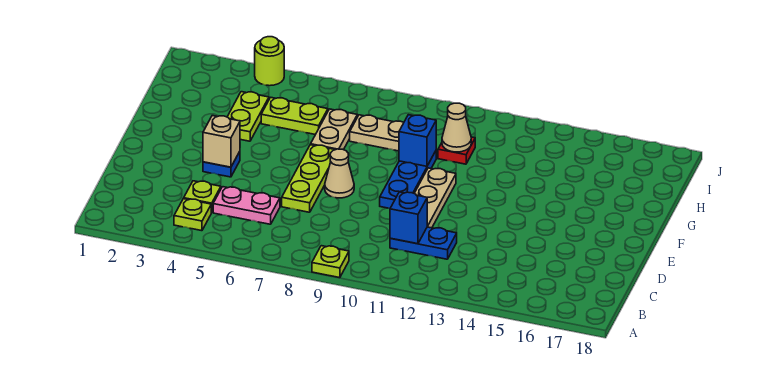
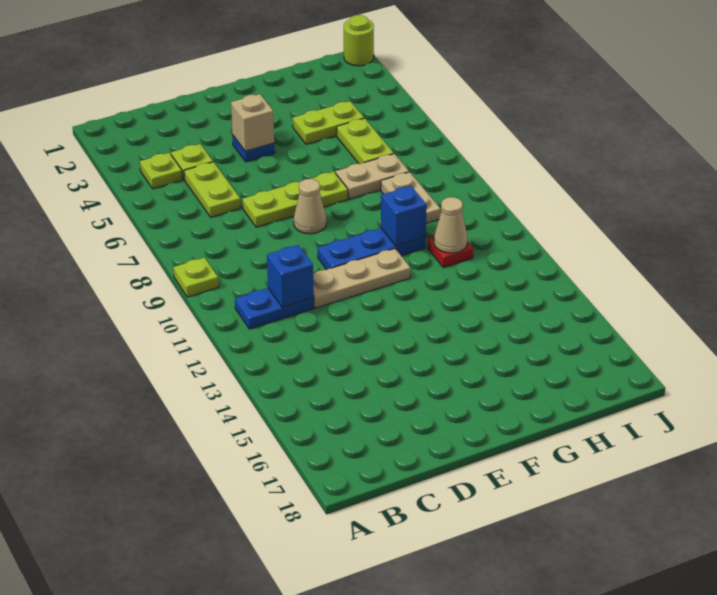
pink 1x2 plate [213,187,280,224] -> lime 1x2 plate [184,162,241,217]
blue 1x2 plate [390,227,457,259] -> blue 1x2 plate turned to [235,288,314,329]
lime 1x1 round brick [255,37,284,86] -> lime 1x1 round brick moved to [344,15,374,66]

